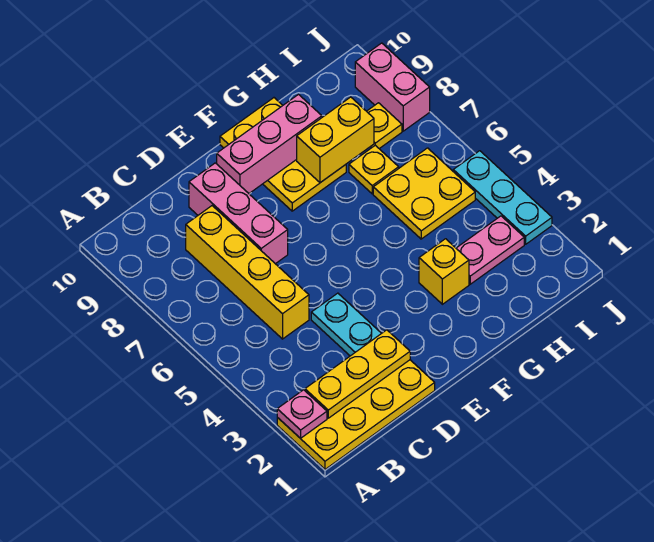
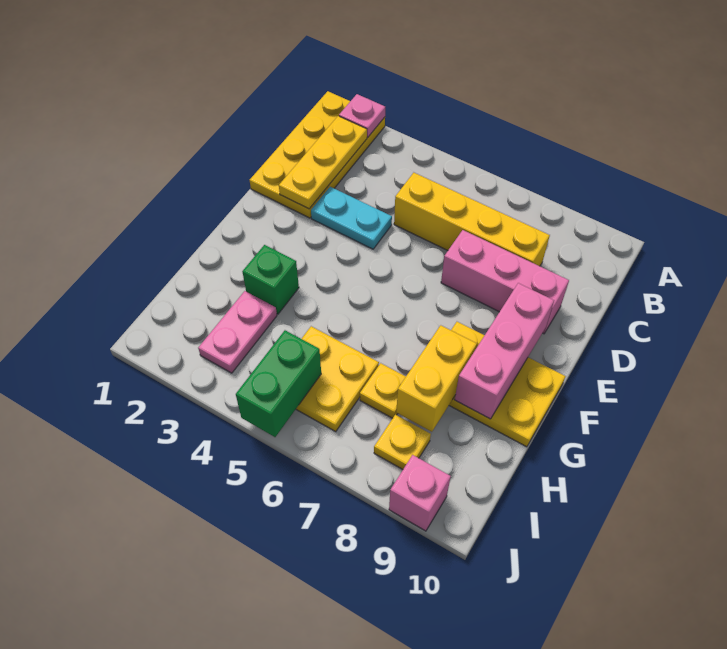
yellow 1x1 brick [419,239,469,304] -> green 1x1 brick [242,245,299,314]
none -> green 1x2 brick [236,330,321,437]
cyan 1x3 plate [453,151,552,244] -> none
pink 1x2 brick [355,43,430,131] -> pink 1x1 brick [389,455,451,531]

